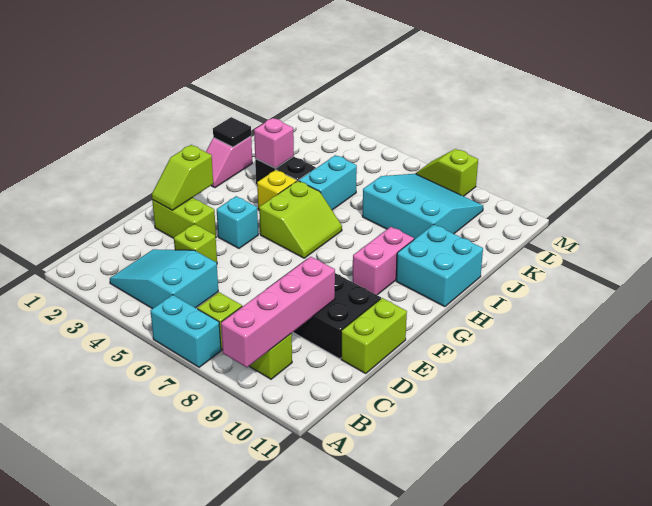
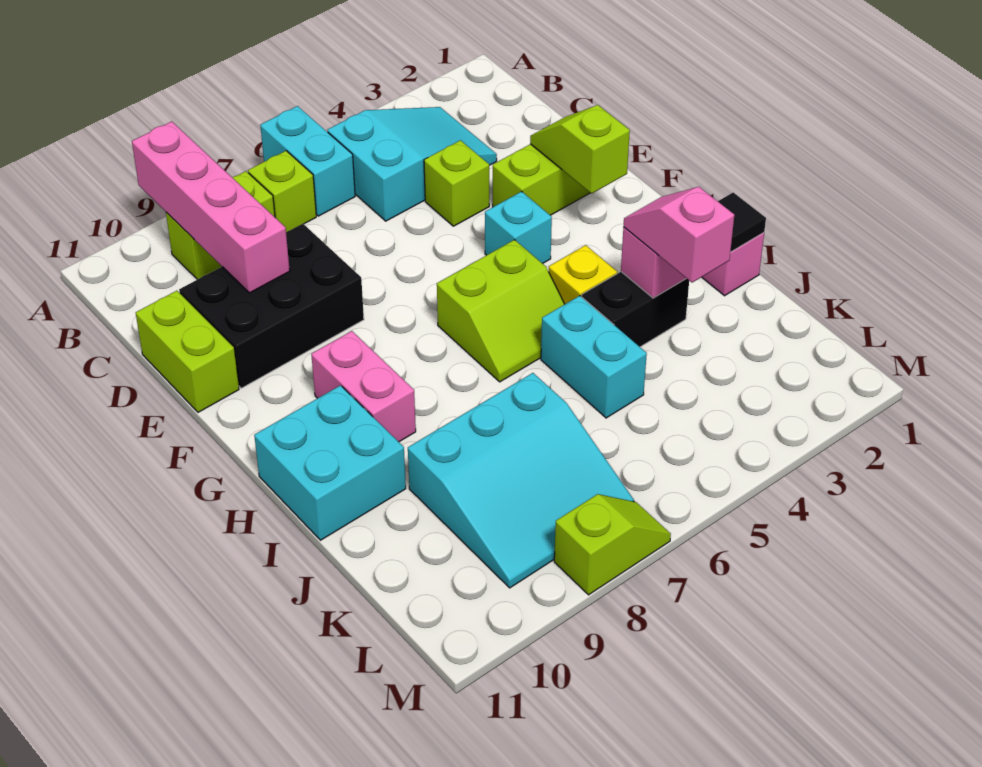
cyan 1x2 brick [151,295,221,367] -> cyan 1x2 brick turned to [260,106,355,216]
lime 2x2 slope [259,181,342,258] -> lime 2x2 slope turned to [437,240,565,382]
none -> pink 1x2 slope [623,187,734,283]

